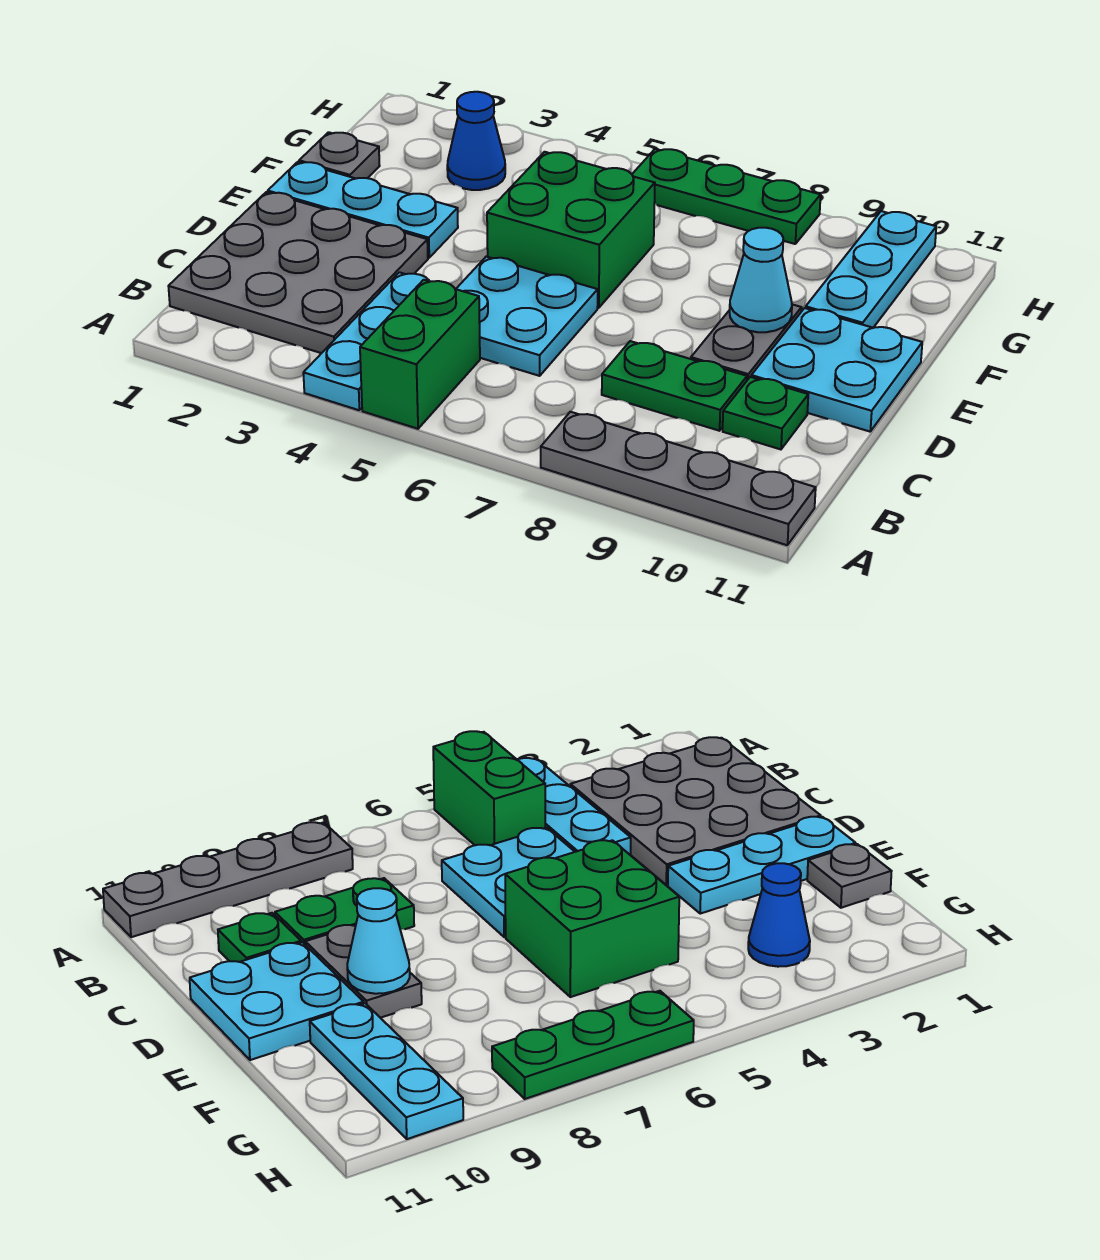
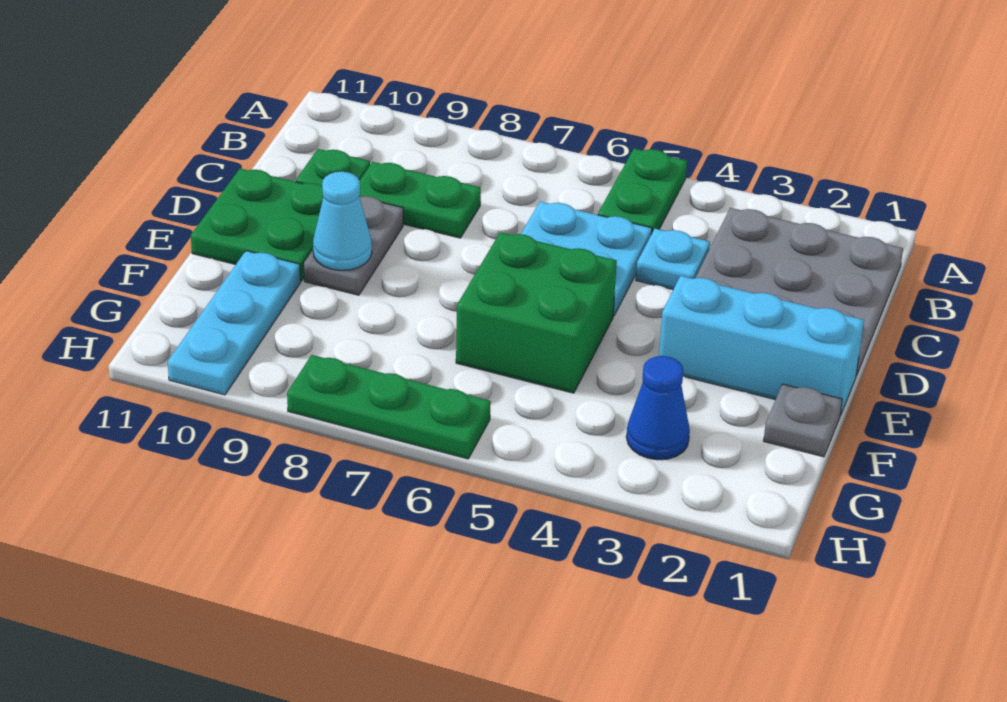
cyan 1x3 plate [303,272,429,410] -> cyan 1x1 plate [636,229,710,290]
green 1x2 brick [360,280,480,429] -> green 1x2 plate [598,148,687,234]
grey 1x4 plate [541,412,816,545] -> none
cyan 2x2 plate [751,308,922,432] -> green 2x2 plate [191,169,323,281]
cyan 1x3 plate [268,162,458,258] -> cyan 1x3 brick [659,276,864,416]

